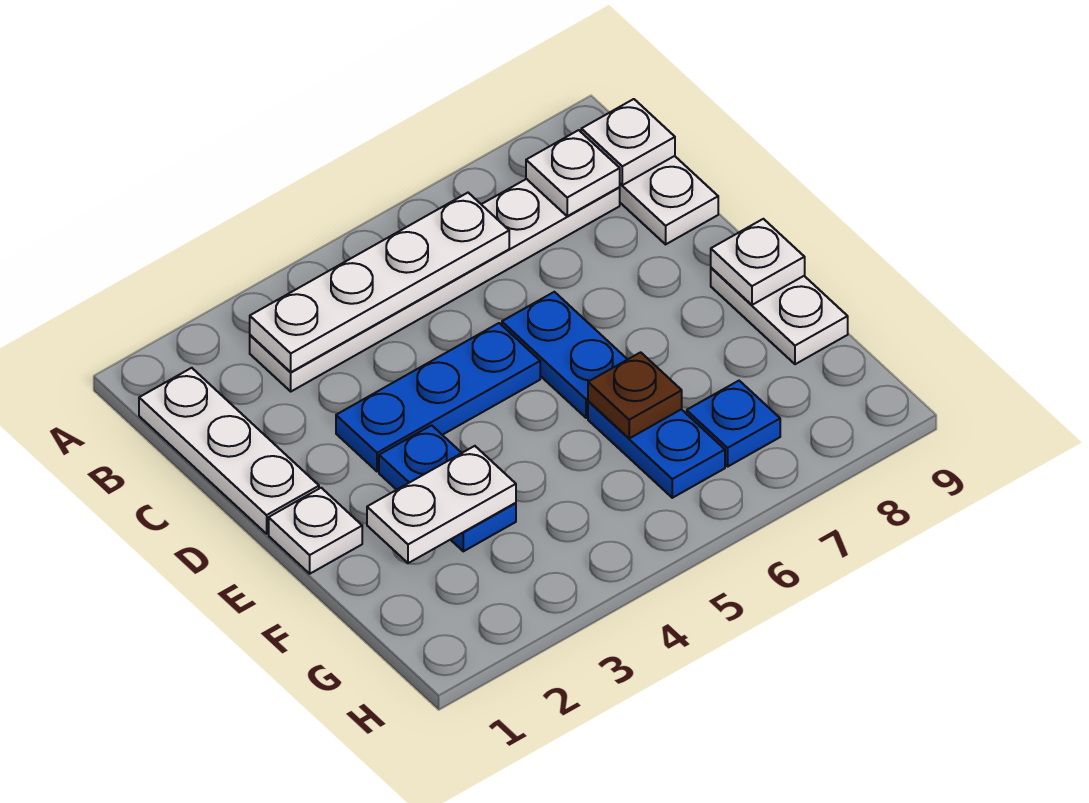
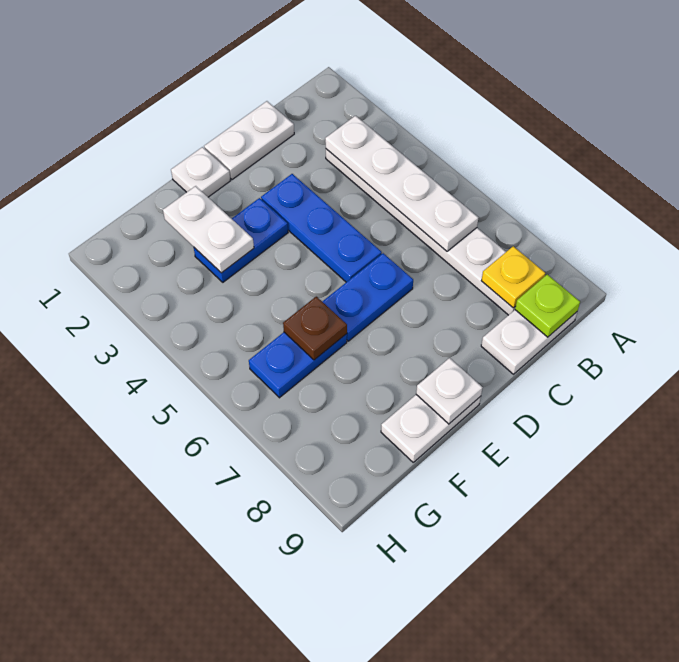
white 1x3 plate [139,368,319,534] -> white 1x2 plate [204,101,294,180]
white 1x1 plate [526,130,620,216] -> yellow 1x1 plate [481,246,545,308]
white 1x1 plate [581,99,675,185] -> lime 1x1 plate [515,275,580,337]
blue 1x1 plate [687,381,780,466] -> none

